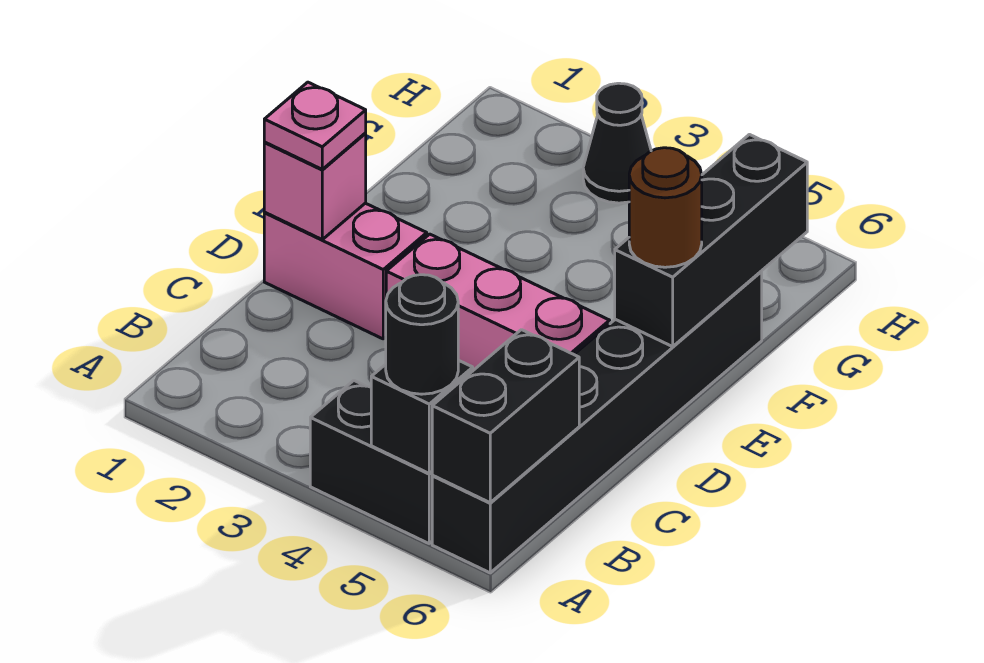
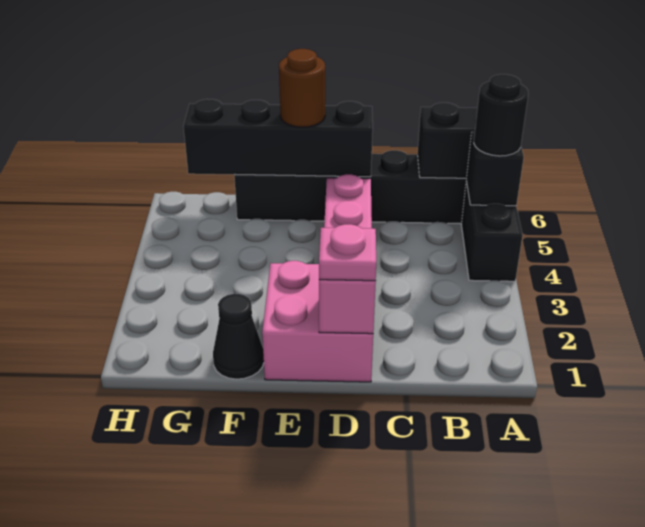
pink 1x2 brick [264,203,427,339] -> pink 2x2 brick [262,261,373,382]
black 1x3 brick [615,135,807,347] -> black 1x4 brick [183,99,373,177]
black 1x1 cone [583,83,651,203] -> black 1x1 cone moved to [213,294,264,379]

